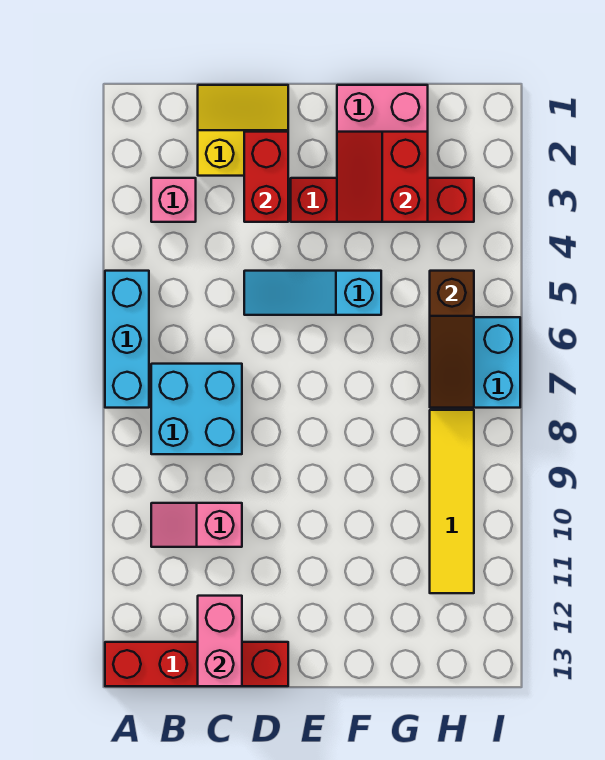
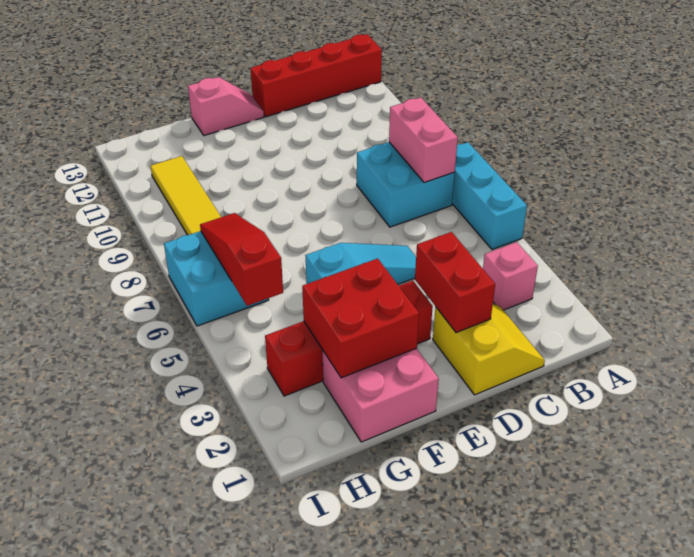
pink 1x2 slope [151,503,242,547] -> pink 1x2 slope moved to [188,77,264,136]
yellow 2x2 slope [198,85,288,176] -> yellow 2x2 slope turned to [433,304,545,395]
pink 1x2 brick [198,596,242,686] -> pink 1x2 brick moved to [389,97,458,183]
red 2x2 slope [337,132,428,222] -> red 2x2 brick [302,259,419,378]
brown 1x3 slope [430,271,474,408] -> red 1x3 slope [200,213,283,306]

